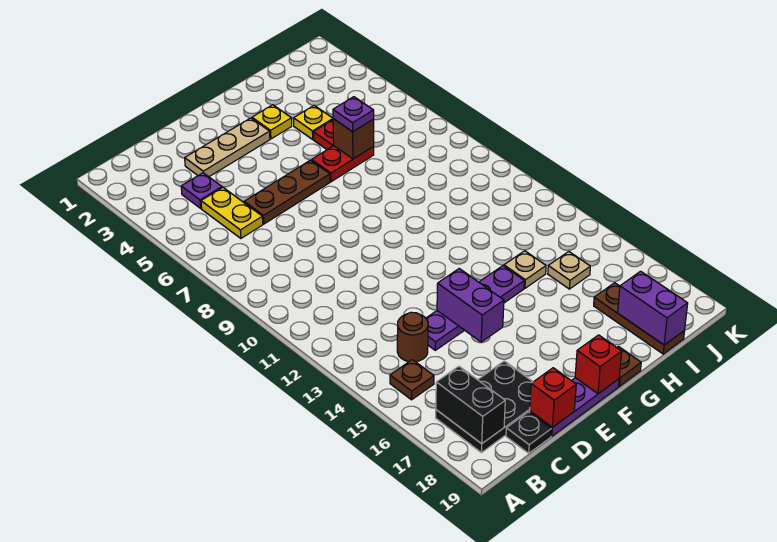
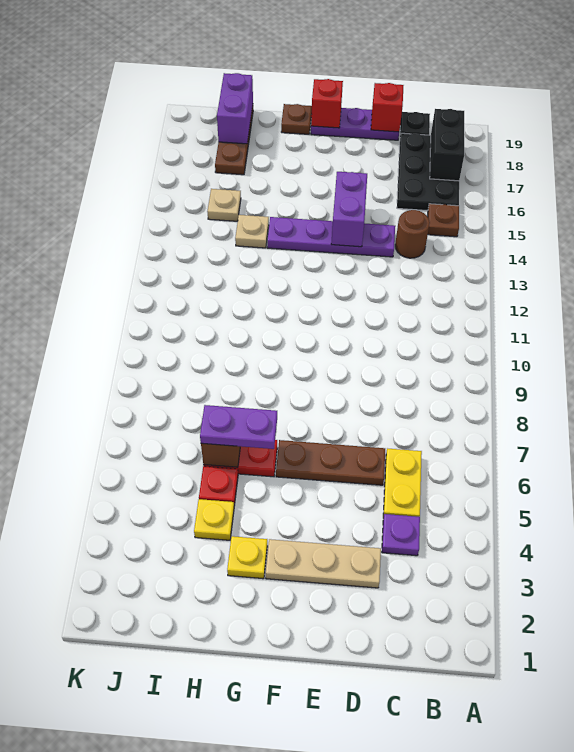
black 2x3 plate [436,361,533,453] -> black 2x3 plate turned to [397,133,459,211]
purple 1x1 plate [333,97,374,132] -> purple 1x2 plate [200,405,277,449]

